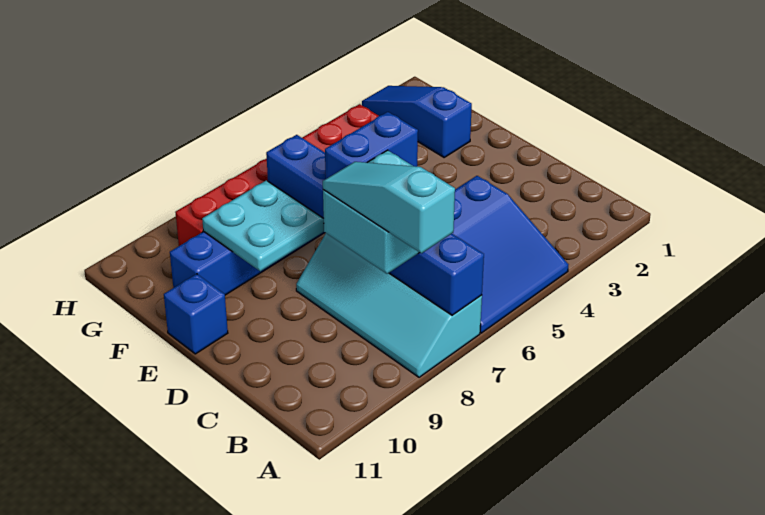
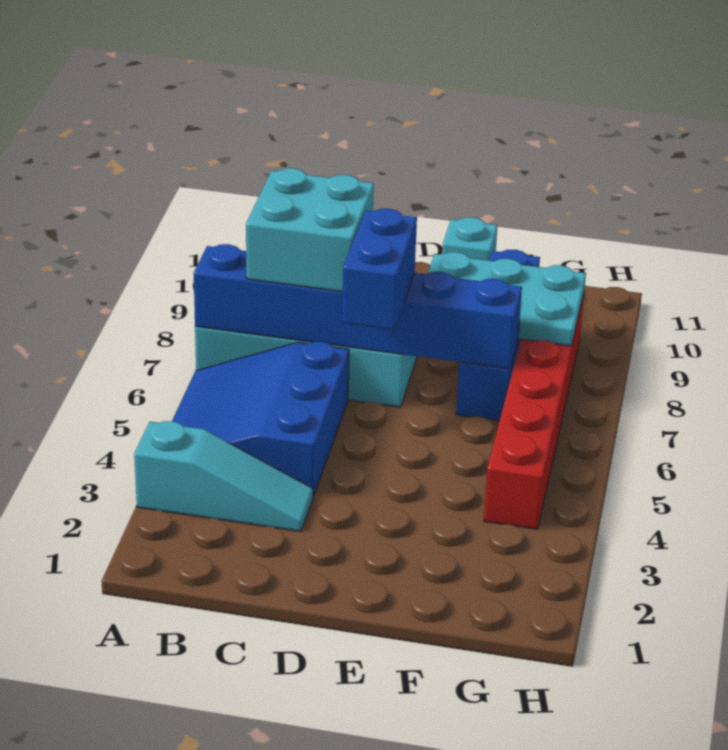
cyan 1x3 slope [323,162,455,254] -> cyan 1x3 slope moved to [134,421,313,532]
cyan 2x2 plate [202,180,324,271] -> cyan 2x3 plate [428,252,586,346]
blue 1x1 brick [164,274,228,354] -> cyan 1x1 brick [442,217,497,261]
blue 1x3 slope [362,86,472,157] -> none

